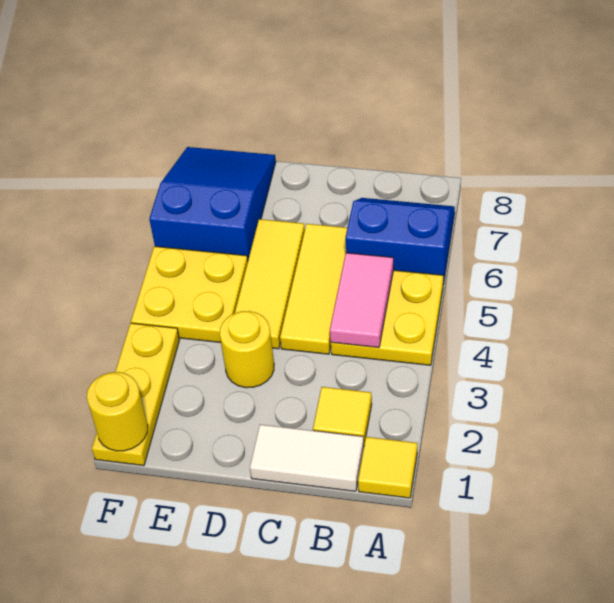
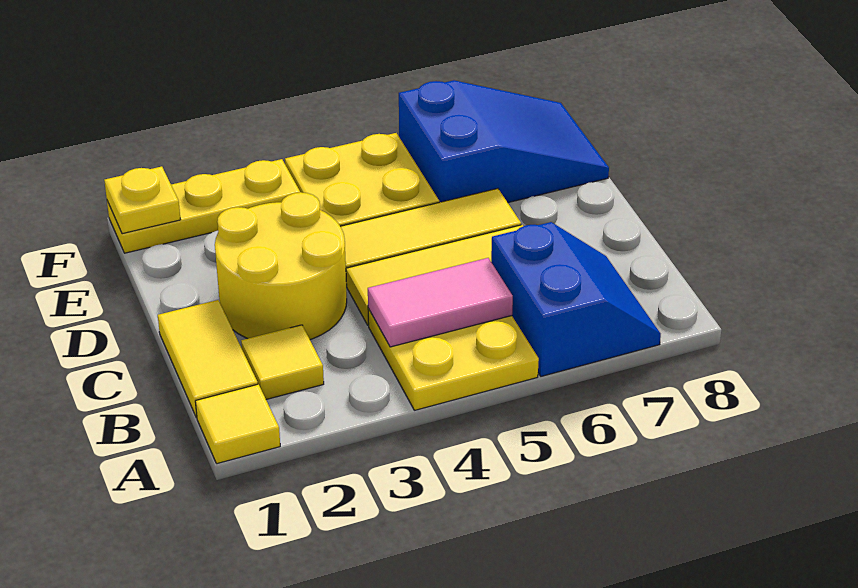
white 1x2 tile [250,424,364,491] -> yellow 1x2 tile [158,300,258,418]
yellow 1x1 round brick [220,311,274,388] -> yellow 2x2 round brick [215,192,347,340]
yellow 1x1 round brick [87,372,148,451] -> yellow 1x1 plate [104,166,181,234]

